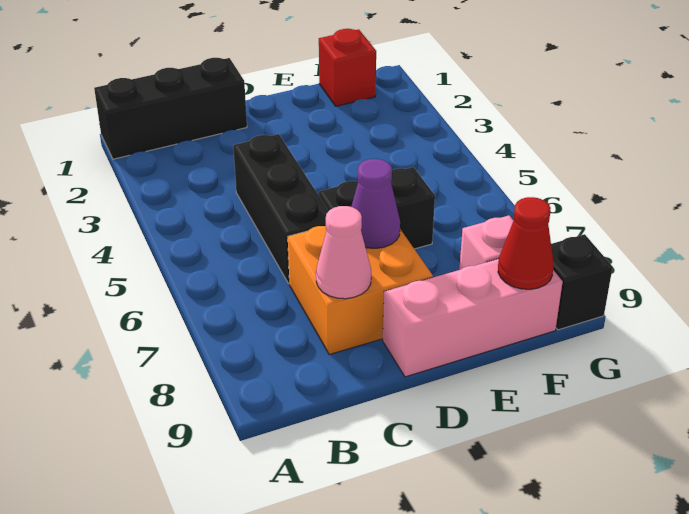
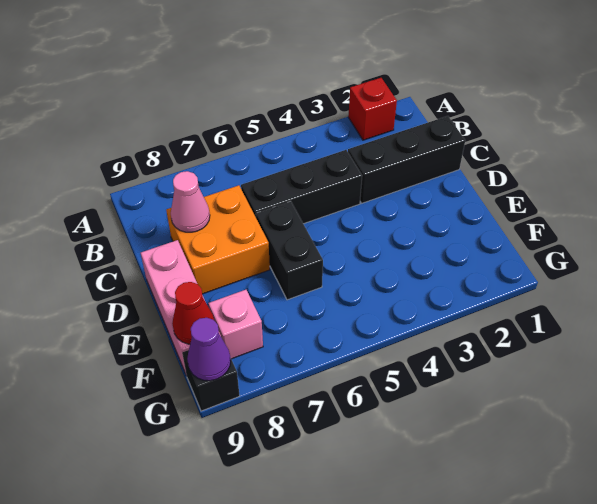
black 1x3 brick [94,58,247,159] -> black 1x3 brick turned to [348,116,465,203]
purple 1x1 cone [351,159,400,248] -> purple 1x1 cone moved to [187,318,231,381]
red 1x1 brick [319,29,376,106] -> red 1x1 brick moved to [348,78,397,140]

